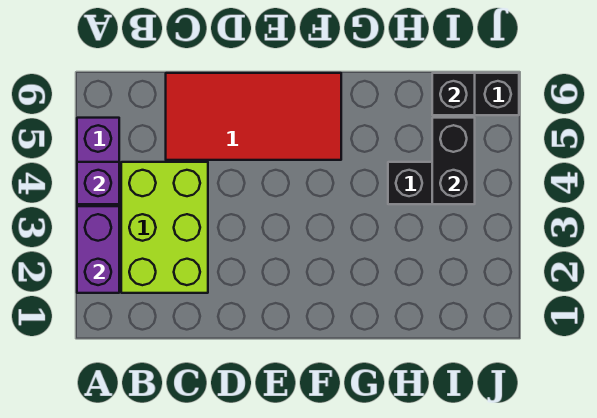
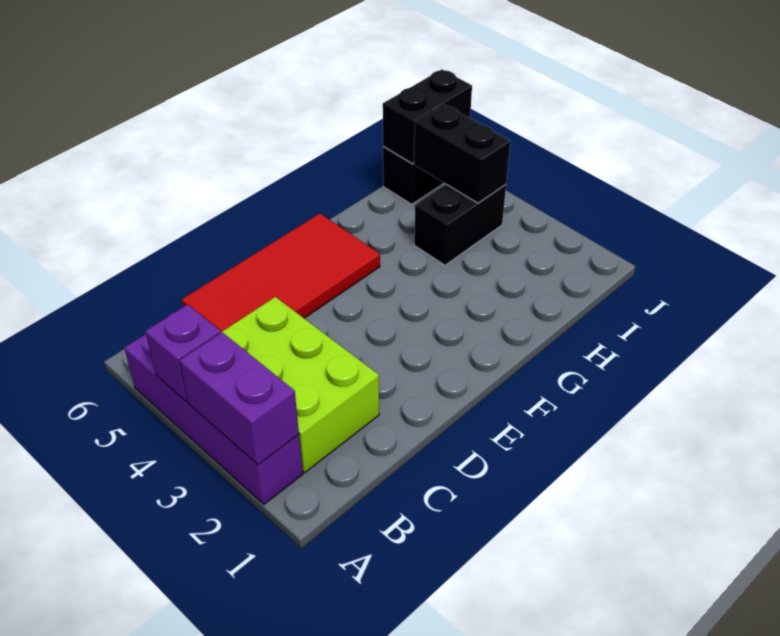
black 1x1 brick [432,73,475,115] -> black 1x2 brick [383,69,472,164]

